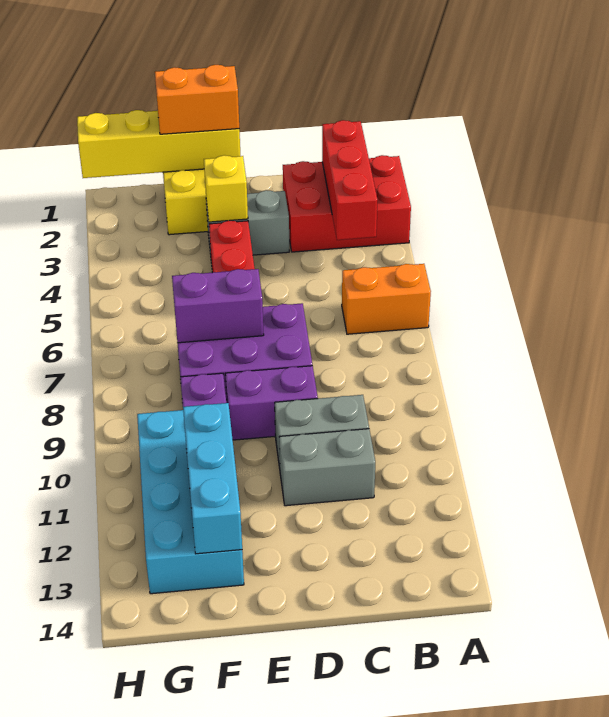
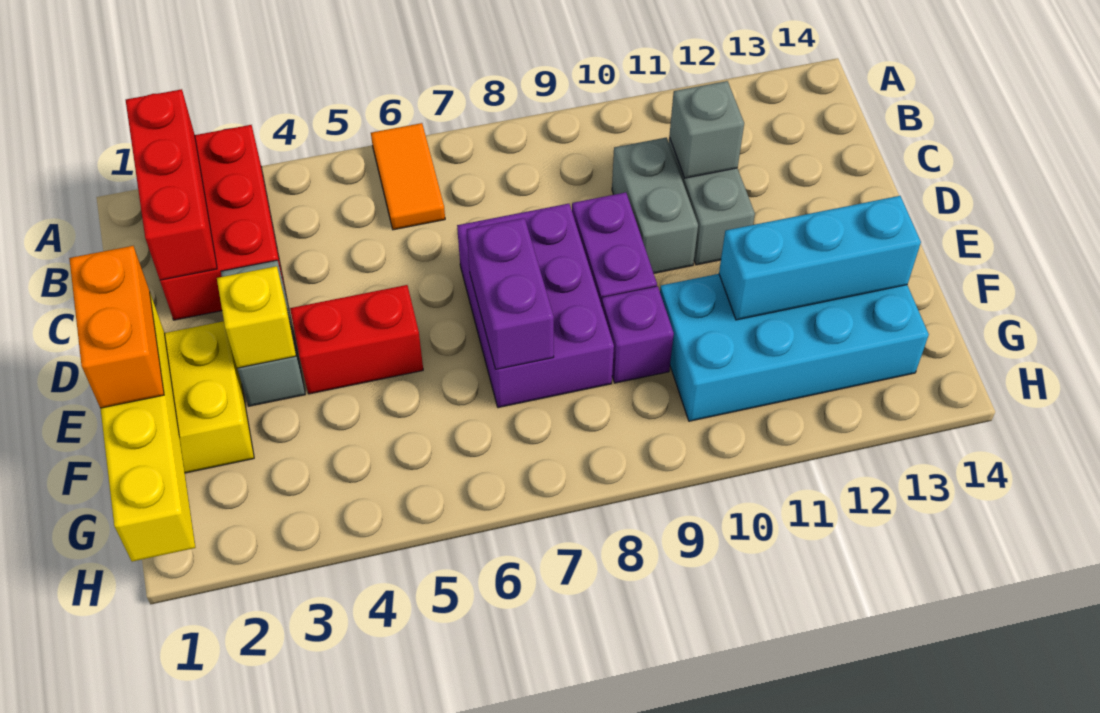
orange 1x2 brick [342,264,431,334] -> orange 1x2 tile [371,123,445,230]
red 1x3 brick [322,120,378,240] -> red 1x3 brick turned to [126,89,217,280]
none -> grey 1x1 brick [669,81,744,178]

